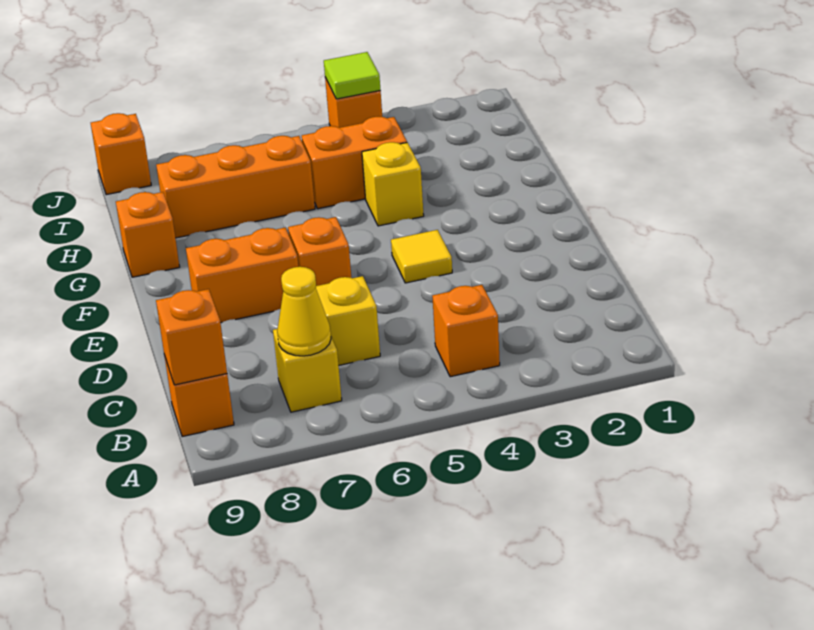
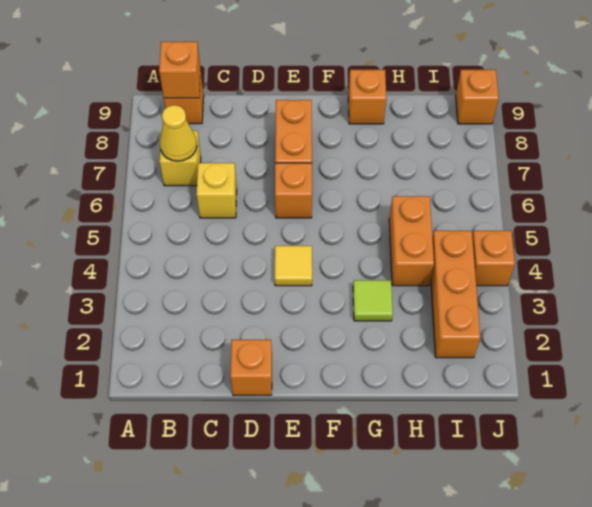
orange 1x1 brick [432,285,500,377] -> orange 1x1 brick moved to [230,339,272,395]
yellow 1x1 brick [362,142,424,226] -> none
orange 1x3 brick [156,136,315,238] -> orange 1x3 brick moved to [431,231,480,358]
lime 1x1 tile [324,52,380,99] -> lime 1x1 tile moved to [353,280,393,321]

